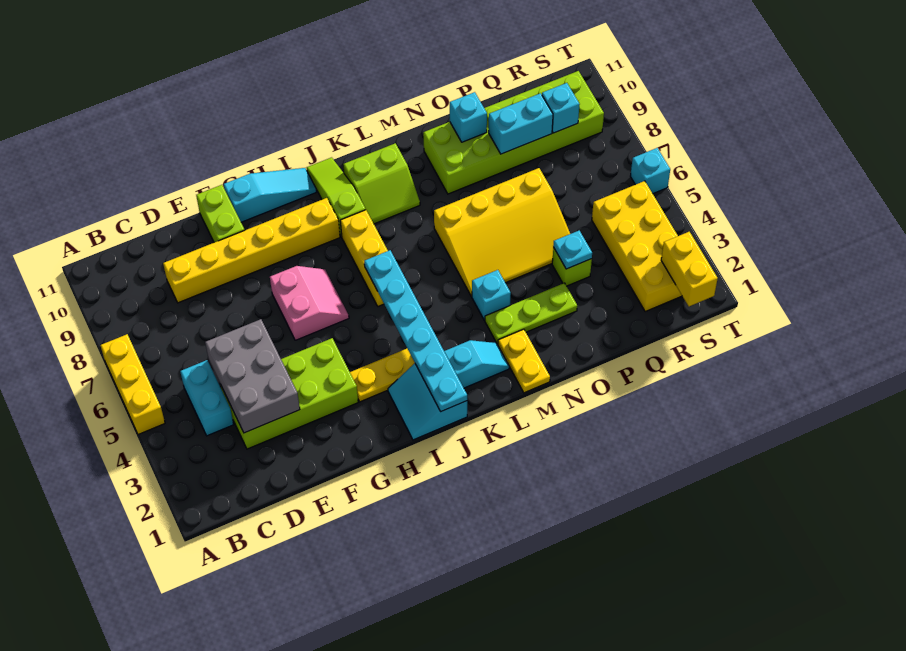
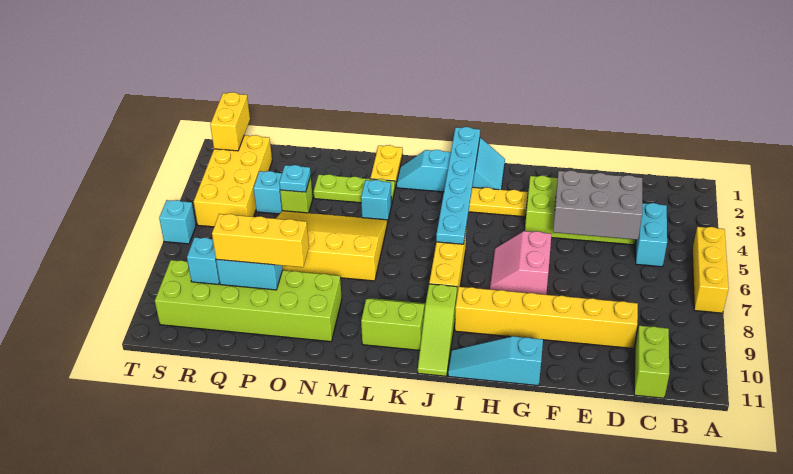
grey 2x3 brick [205,319,300,433] -> grey 2x3 brick turned to [553,171,642,240]
lime 1x2 brick [196,185,245,243] -> lime 1x2 brick moved to [634,326,669,398]
none -> yellow 1x3 brick [212,214,309,267]
cyan 1x1 brick [450,92,487,142] -> cyan 1x1 brick moved to [254,171,282,214]

